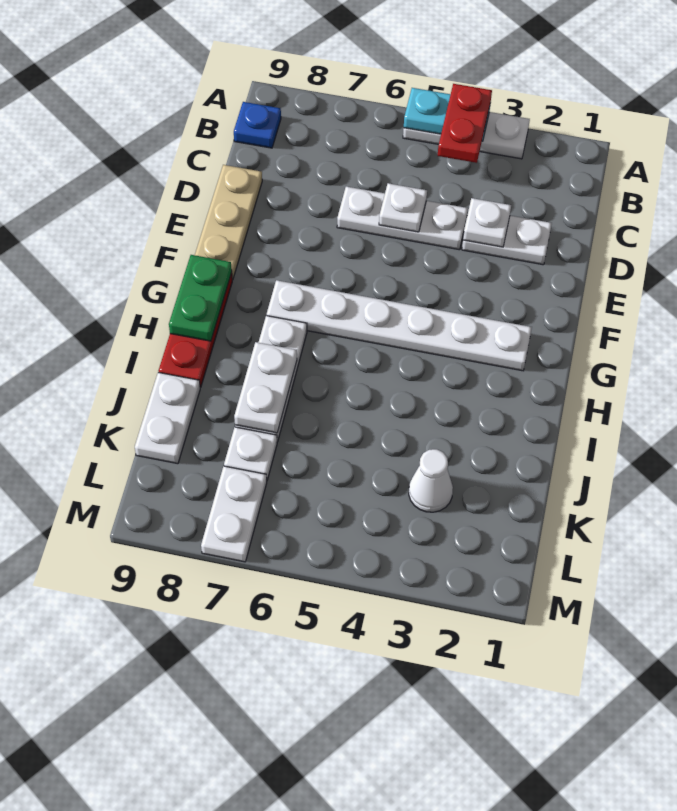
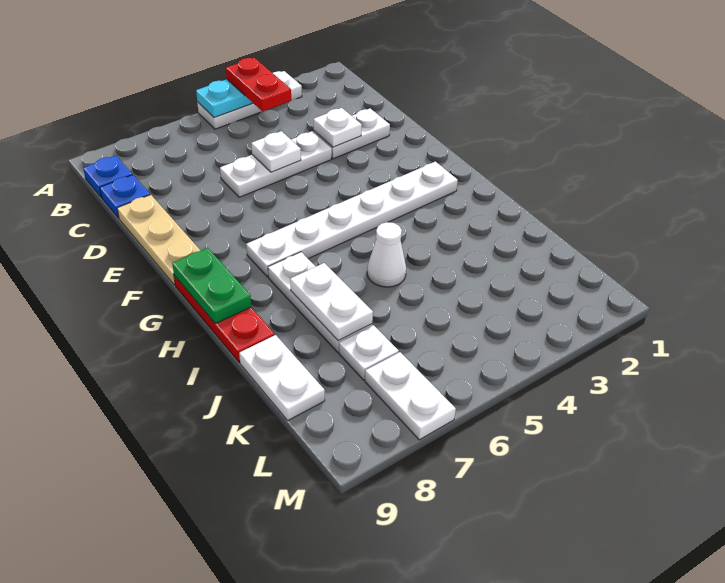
none -> blue 1x1 plate [100,175,150,218]
white 1x1 cone [409,449,453,512] -> white 1x1 cone moved to [367,222,406,287]

